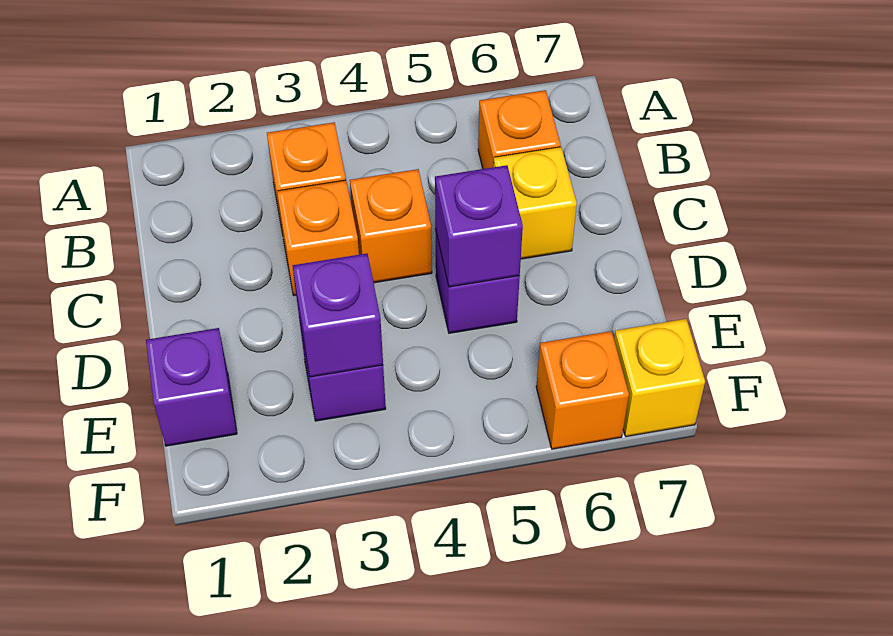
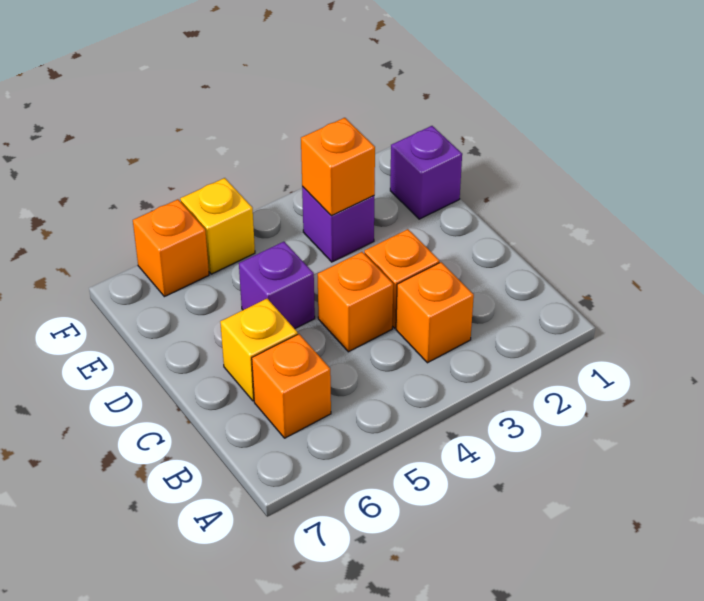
purple 1x1 brick [435,165,523,287] -> none
purple 1x1 brick [293,254,383,377] -> orange 1x1 brick [301,118,375,216]
yellow 1x1 brick [614,319,705,437] -> yellow 1x1 brick moved to [180,178,255,274]

